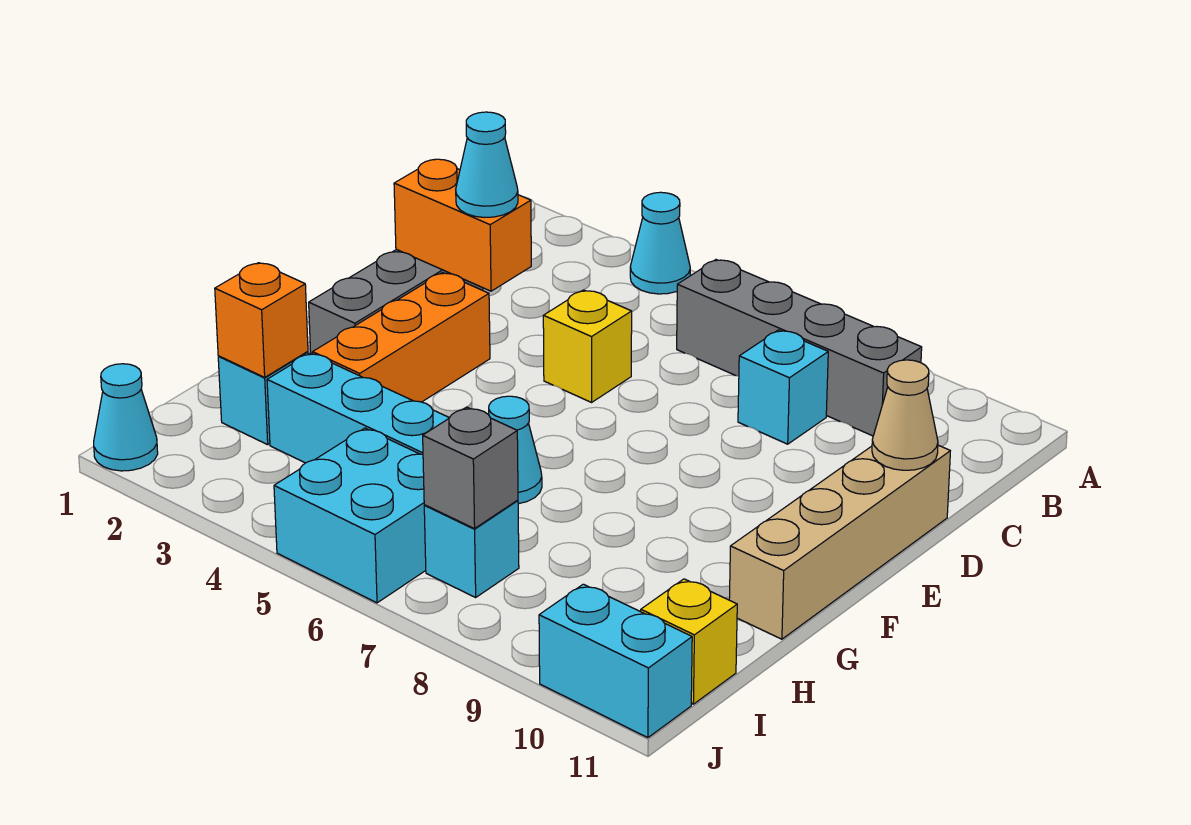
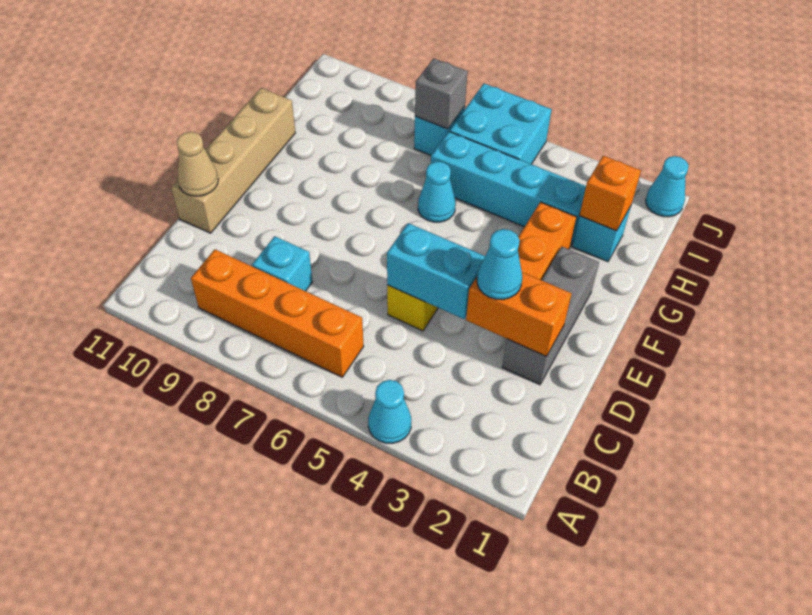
grey 1x4 brick [677,260,922,436] -> orange 1x4 brick [191,249,364,377]
yellow 1x1 brick [641,579,737,704] -> none
cyan 1x2 brick [539,584,692,738] -> cyan 1x2 brick moved to [387,223,485,319]

